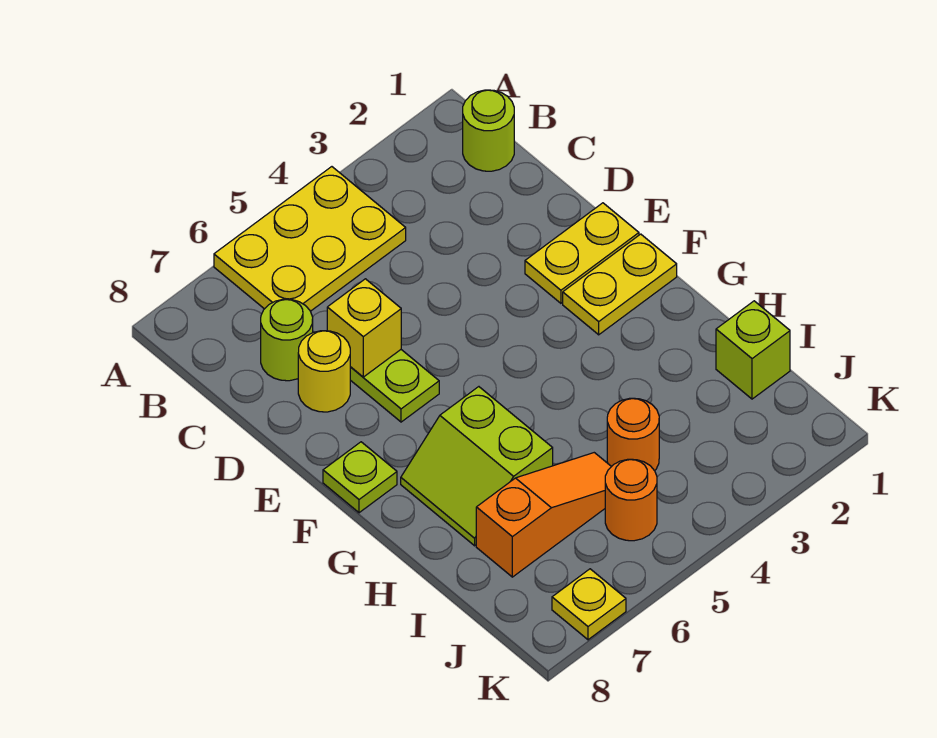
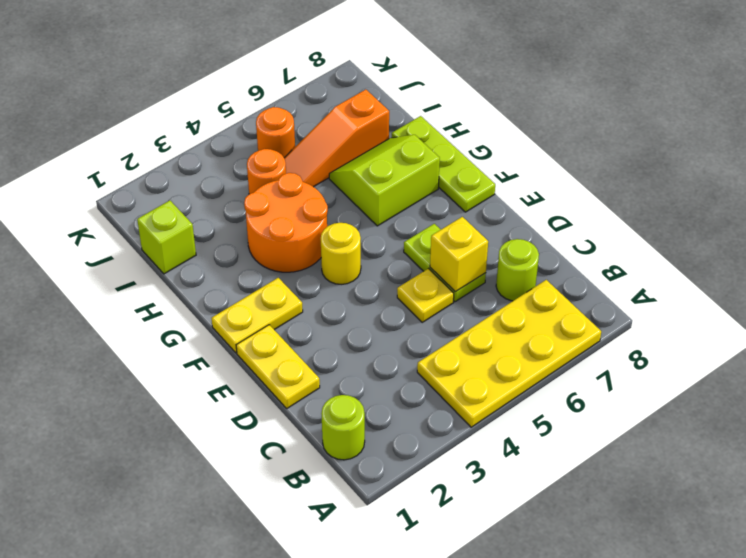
yellow 2x3 plate [214,167,406,311] -> yellow 2x4 plate [417,280,601,427]
yellow 1x1 round brick [298,331,350,412] -> yellow 1x1 round brick moved to [321,223,361,284]
yellow 1x2 plate [525,203,639,303] -> yellow 1x2 plate turned to [236,325,320,408]
lime 1x1 plate [323,442,397,513] -> lime 1x3 plate [392,116,495,212]
none -> orange 2x2 round brick [244,173,328,272]
lime 2x2 slope [401,387,553,546] -> lime 2x2 slope turned to [329,135,440,226]
yellow 1x1 plate [552,569,626,640] -> yellow 1x1 plate moved to [397,269,454,322]

